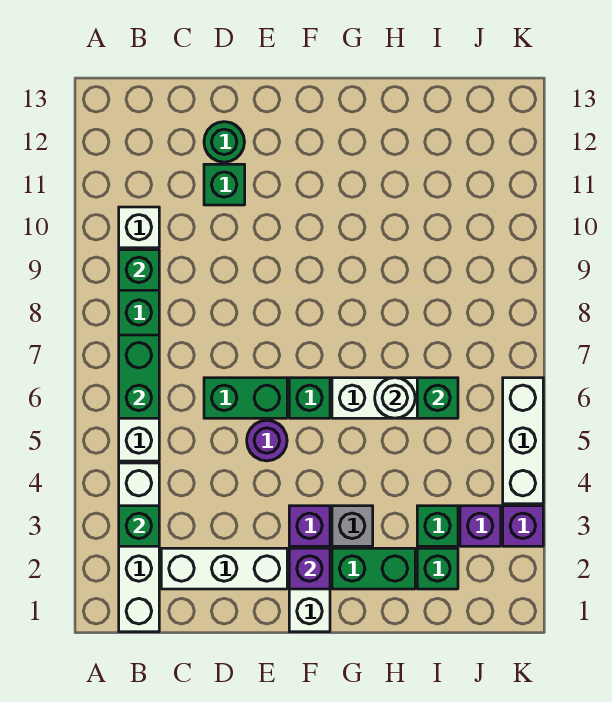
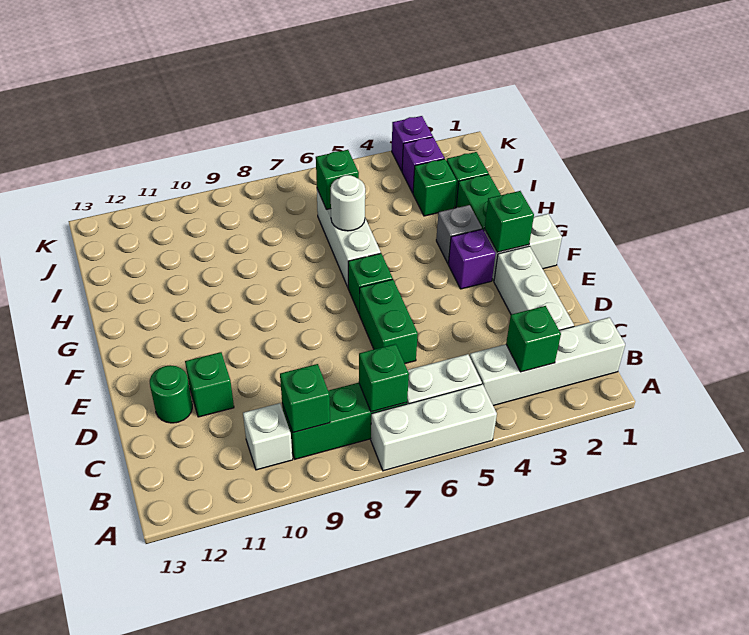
green 1x2 brick [119,335,159,418] -> green 1x1 brick [359,344,409,412]
purple 1x1 round brick [247,420,287,461] -> none
purple 1x1 brick [289,548,330,589] -> green 1x1 brick [484,191,534,252]
white 1x3 brick [503,378,543,504] -> white 1x3 brick moved to [371,384,497,471]

